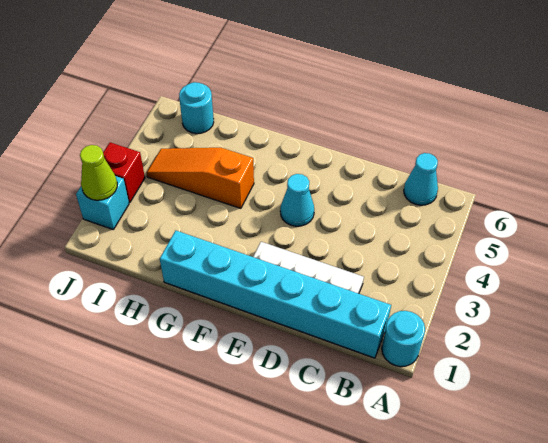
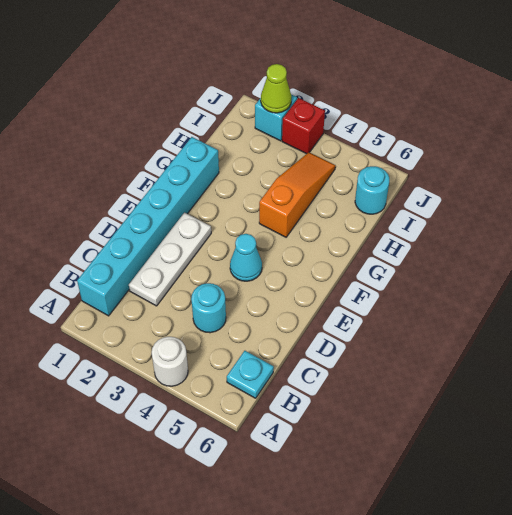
cyan 1x1 round brick [382,311,425,367] -> cyan 1x1 round brick moved to [191,283,226,333]
none -> white 1x1 round brick [152,337,188,386]
cyan 1x1 cone [404,153,438,205] -> cyan 1x1 plate [227,351,274,398]

